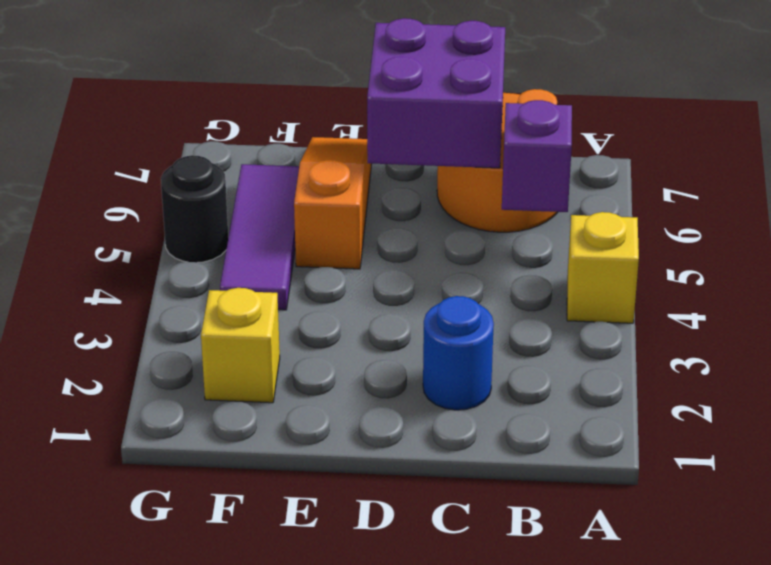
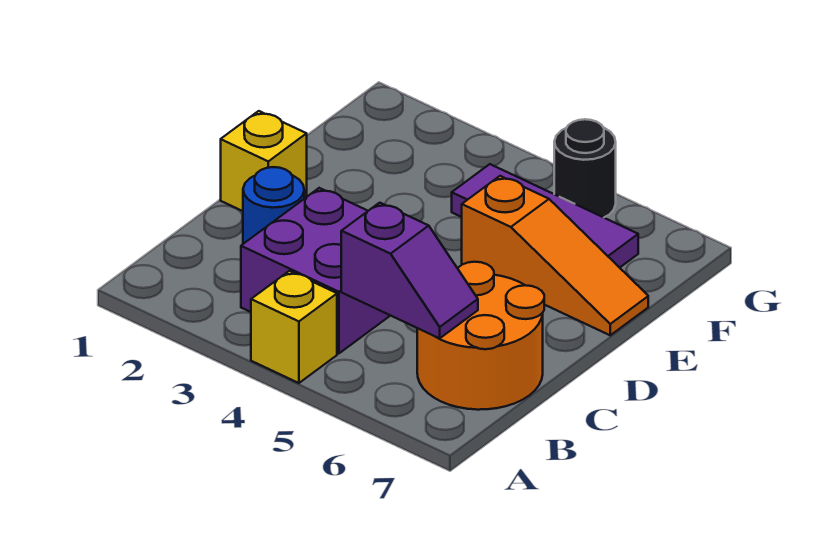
purple 2x2 brick [367,18,505,168] -> purple 2x2 brick moved to [241,188,390,353]
yellow 1x1 brick [201,288,280,403] -> yellow 1x1 brick moved to [221,111,307,211]

